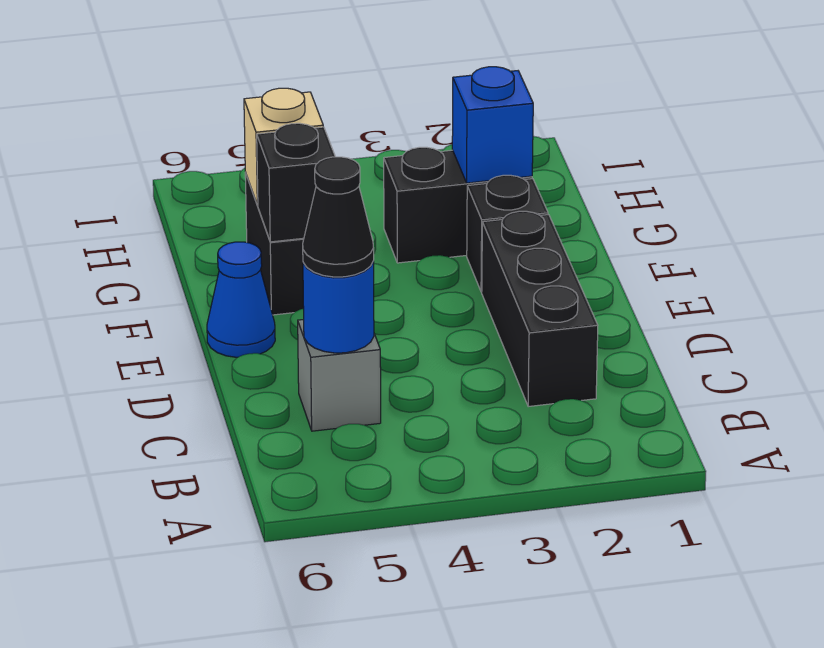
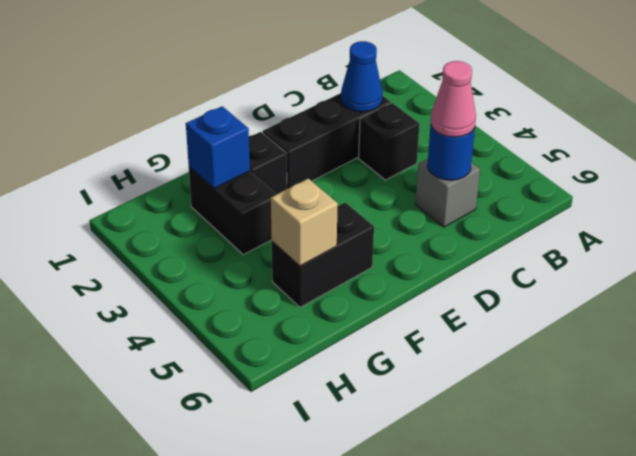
black 1x1 cone [303,157,374,277] -> pink 1x1 cone [431,61,476,137]
blue 1x1 cone [207,242,275,357] -> blue 1x1 cone moved to [341,41,383,112]
black 1x1 brick [257,123,335,242] -> black 1x1 brick moved to [359,103,419,180]

